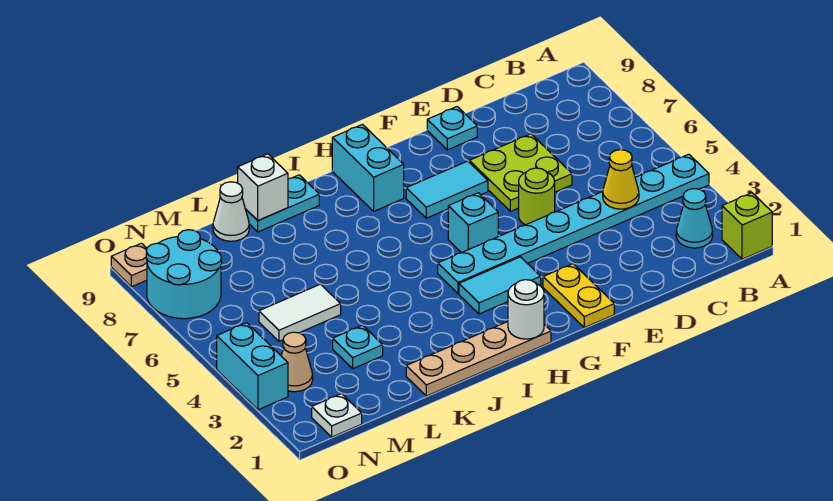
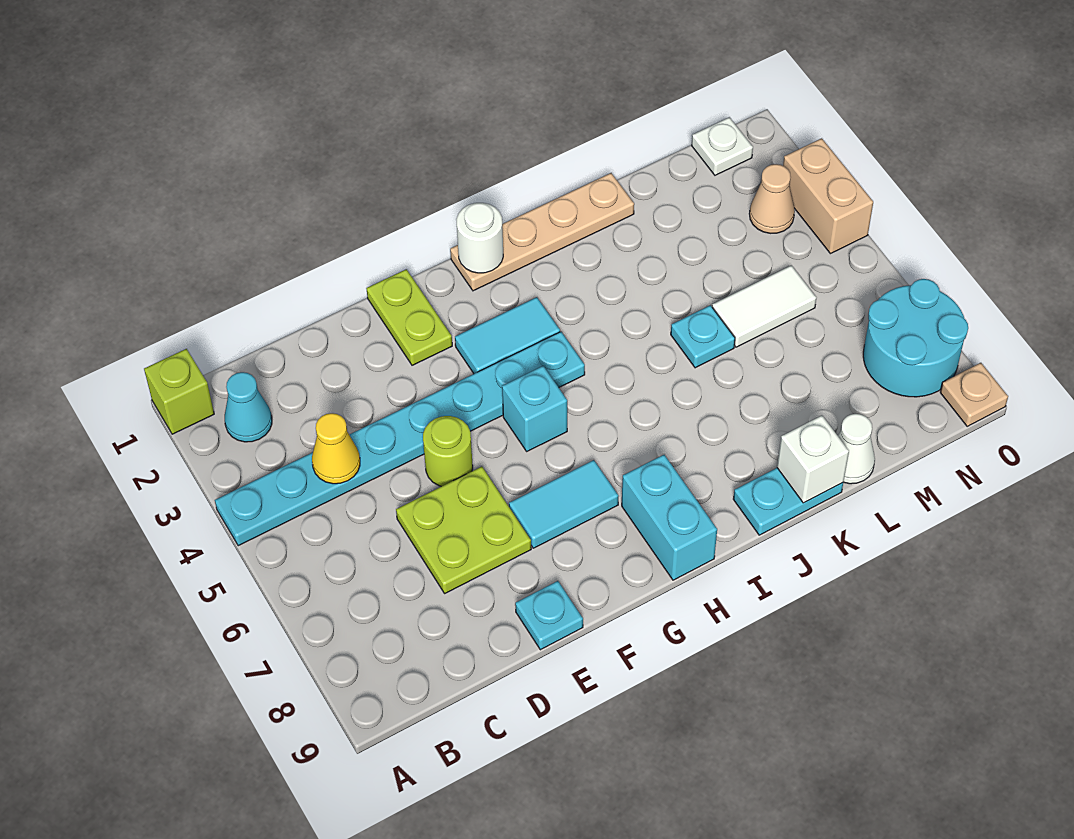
yellow 1x2 plate [543,264,614,328] -> lime 1x2 plate [366,269,452,365]
cyan 1x1 plate [333,325,383,369] -> cyan 1x1 plate moved to [671,305,735,368]
cyan 1x2 brick [217,323,288,410] -> tan 1x2 brick [783,138,873,254]

